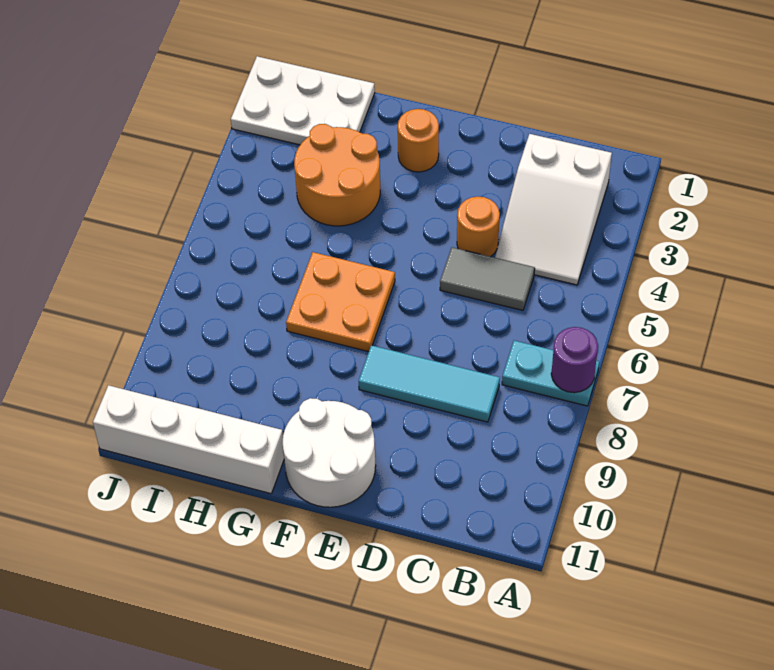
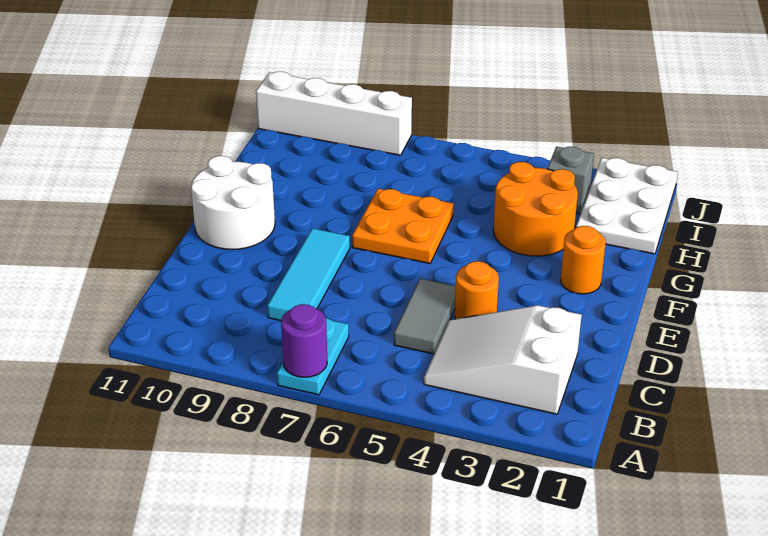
white 1x4 brick [93,385,284,494] -> white 1x4 brick turned to [256,72,412,155]
none -> grey 1x1 brick [547,147,594,214]

